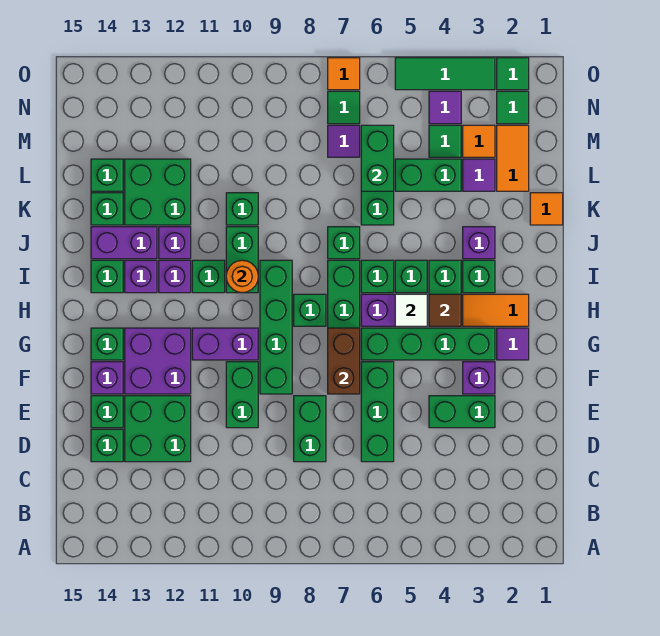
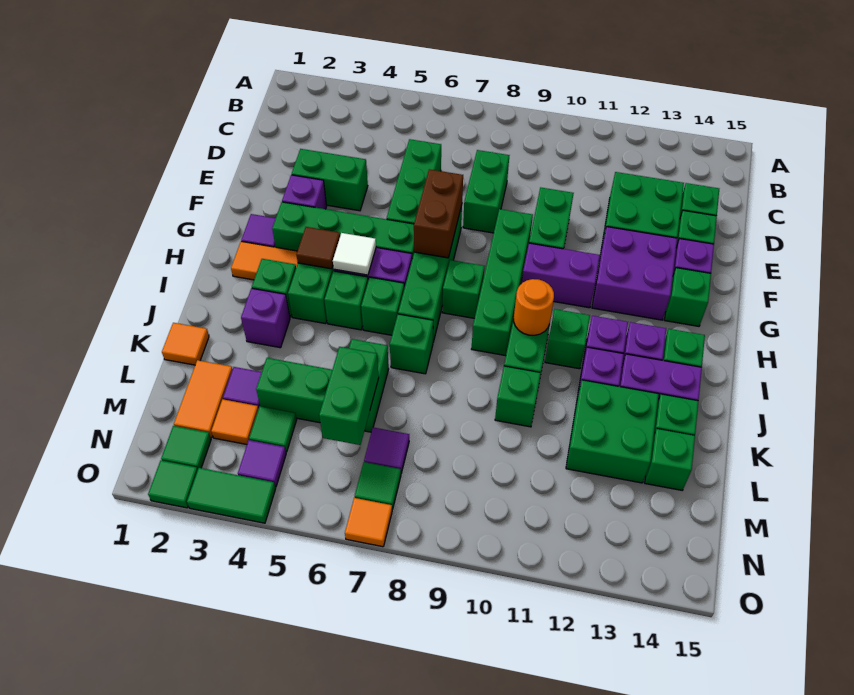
green 1x3 tile [395,58,495,90] -> green 1x2 tile [187,468,276,523]

